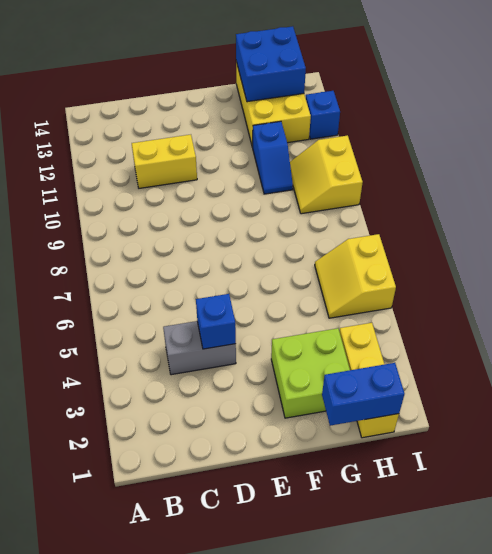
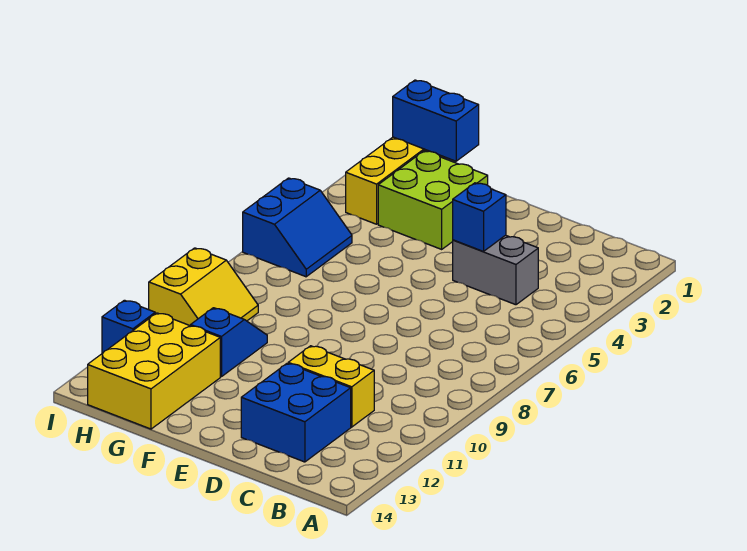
blue 2x2 brick [236,26,306,102] -> blue 2x2 brick moved to [241,363,351,462]
yellow 2x2 slope [315,234,396,318] -> blue 2x2 slope [243,178,352,277]

